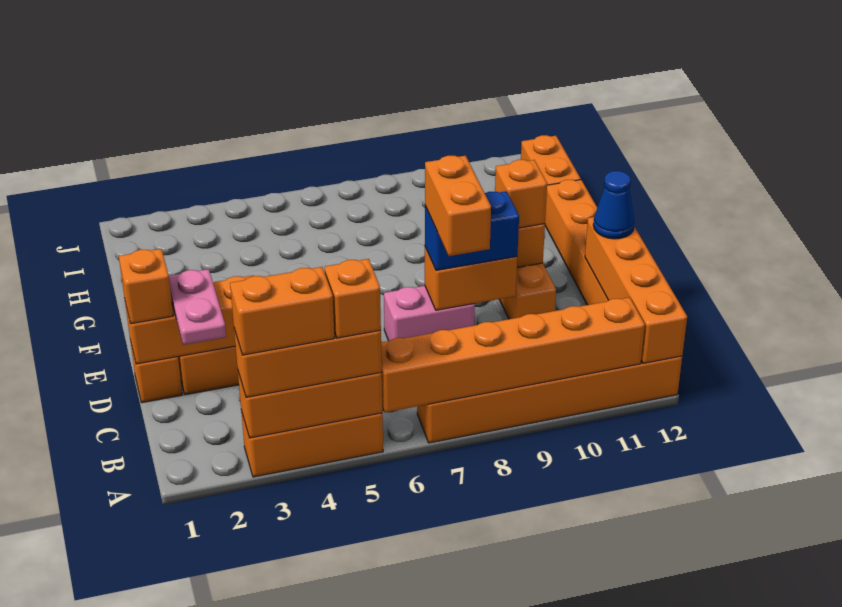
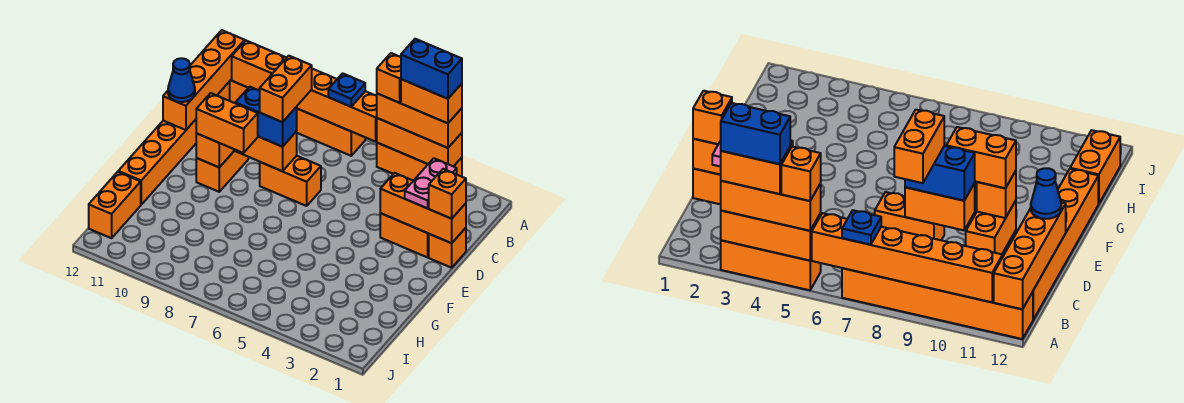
none -> blue 1x2 brick [401,39,462,99]
none -> blue 1x1 plate [328,73,365,107]
pink 1x2 brick [384,286,475,341] -> orange 1x2 brick [260,156,321,206]
orange 1x1 brick [495,160,547,228] -> orange 1x2 brick [196,93,258,153]

